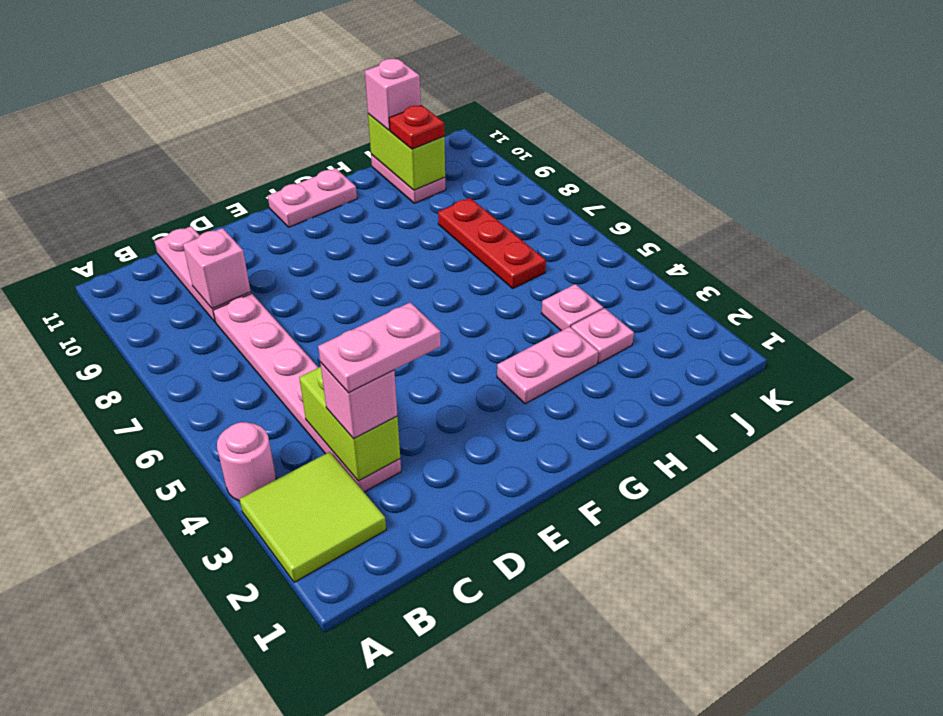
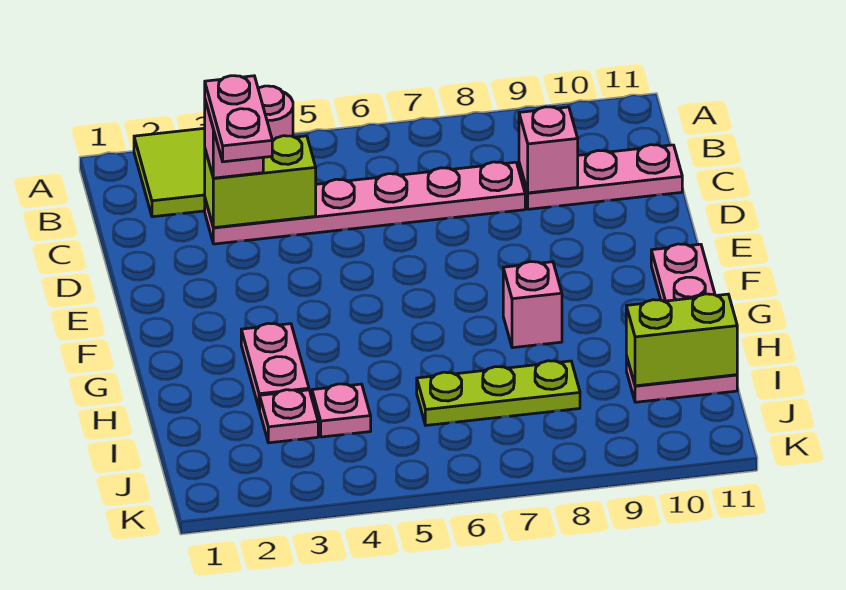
red 1x3 plate [438,198,546,288] -> lime 1x3 plate [417,361,580,425]
red 1x1 plate [389,105,444,149] -> none
pink 1x1 brick [365,59,421,130] -> pink 1x1 brick moved to [503,262,562,348]

